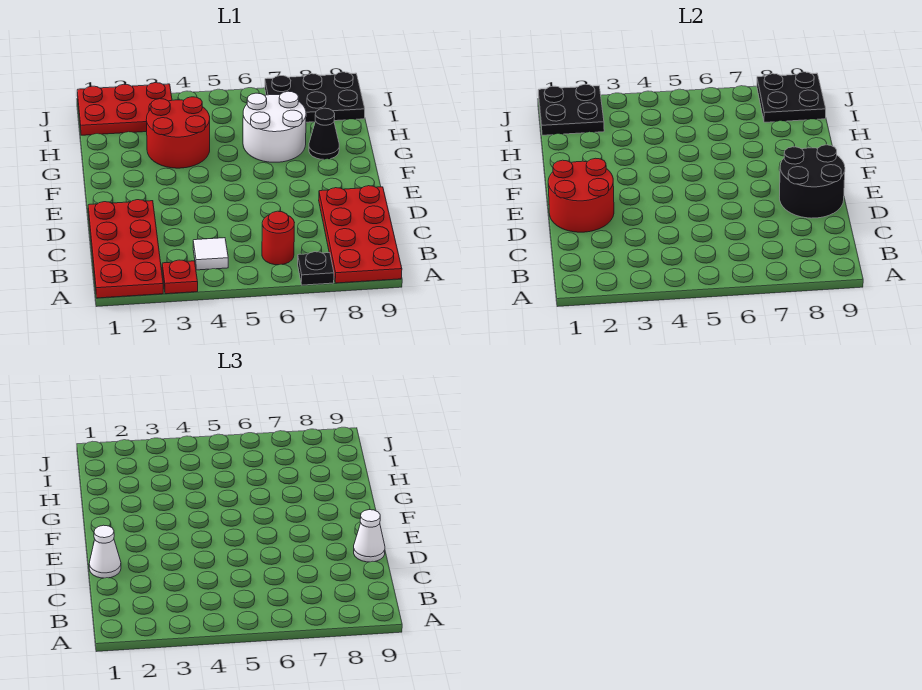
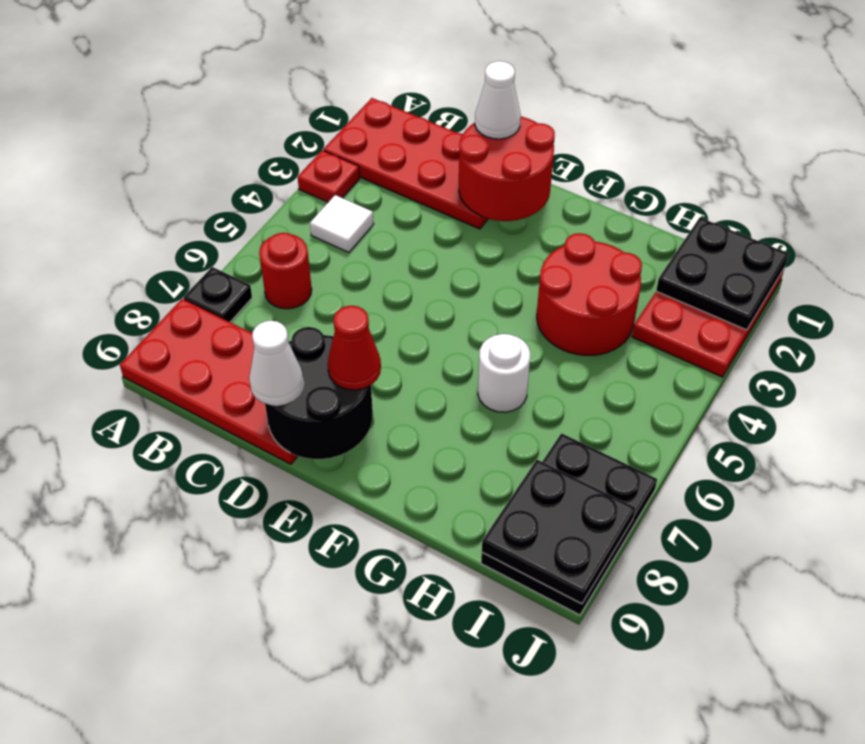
none -> red 1x1 cone [328,306,381,390]
white 2x2 round brick [243,91,306,162] -> white 1x1 round brick [478,334,530,412]
black 1x1 cone [309,108,339,159] -> none

